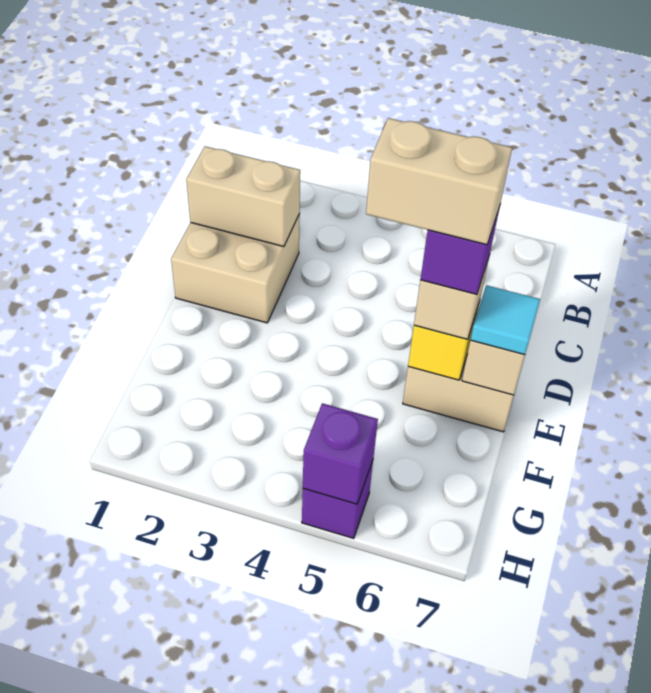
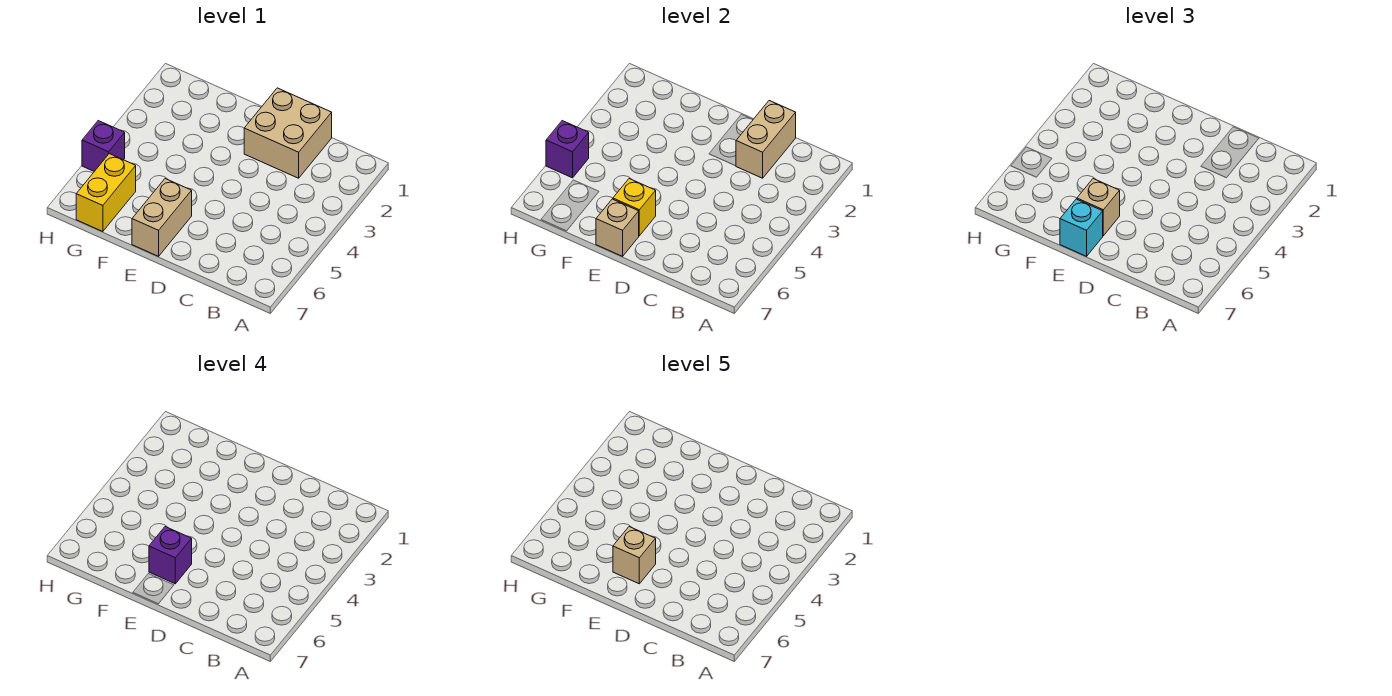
tan 1x2 brick [366,118,512,245] -> tan 1x1 brick [613,527,656,584]
cyan 1x1 tile [471,285,540,355] -> cyan 1x1 brick [1060,199,1103,256]
none -> yellow 1x2 brick [76,154,136,232]

